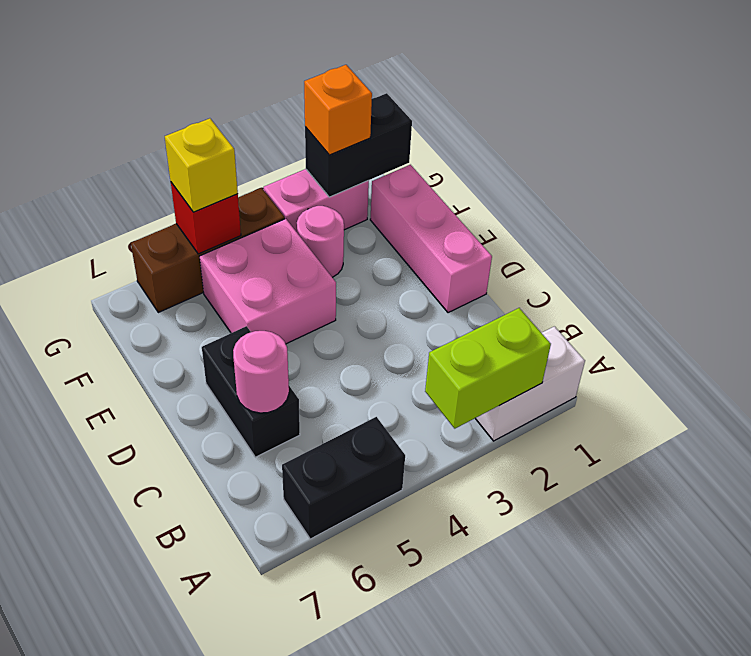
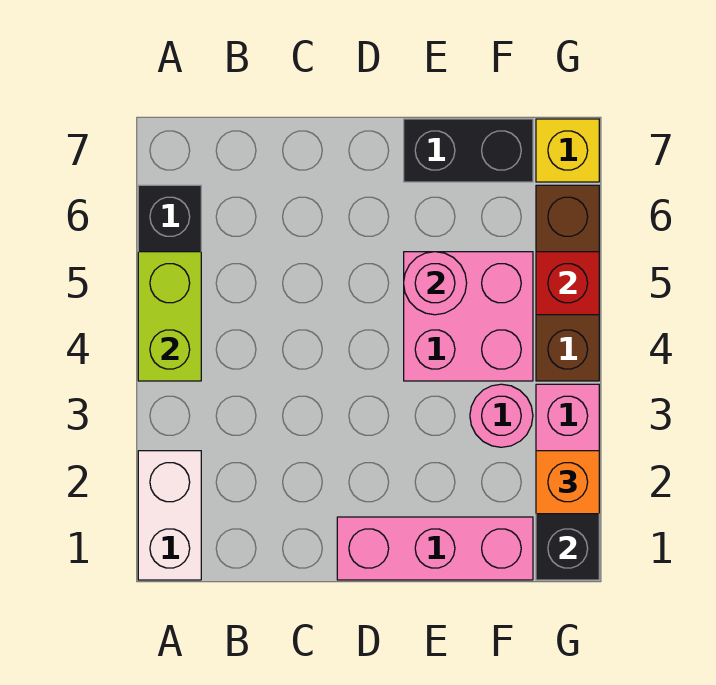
lime 1x2 brick [425,308,551,428] -> lime 1x2 brick moved to [138,252,201,381]
black 1x2 brick [202,326,300,457] -> black 1x2 brick moved to [404,119,533,182]
pink 1x1 round brick [233,331,289,413] -> pink 1x1 round brick moved to [404,252,467,315]
yellow 1x1 brick [165,118,238,212] -> yellow 1x1 brick moved to [536,119,599,182]

